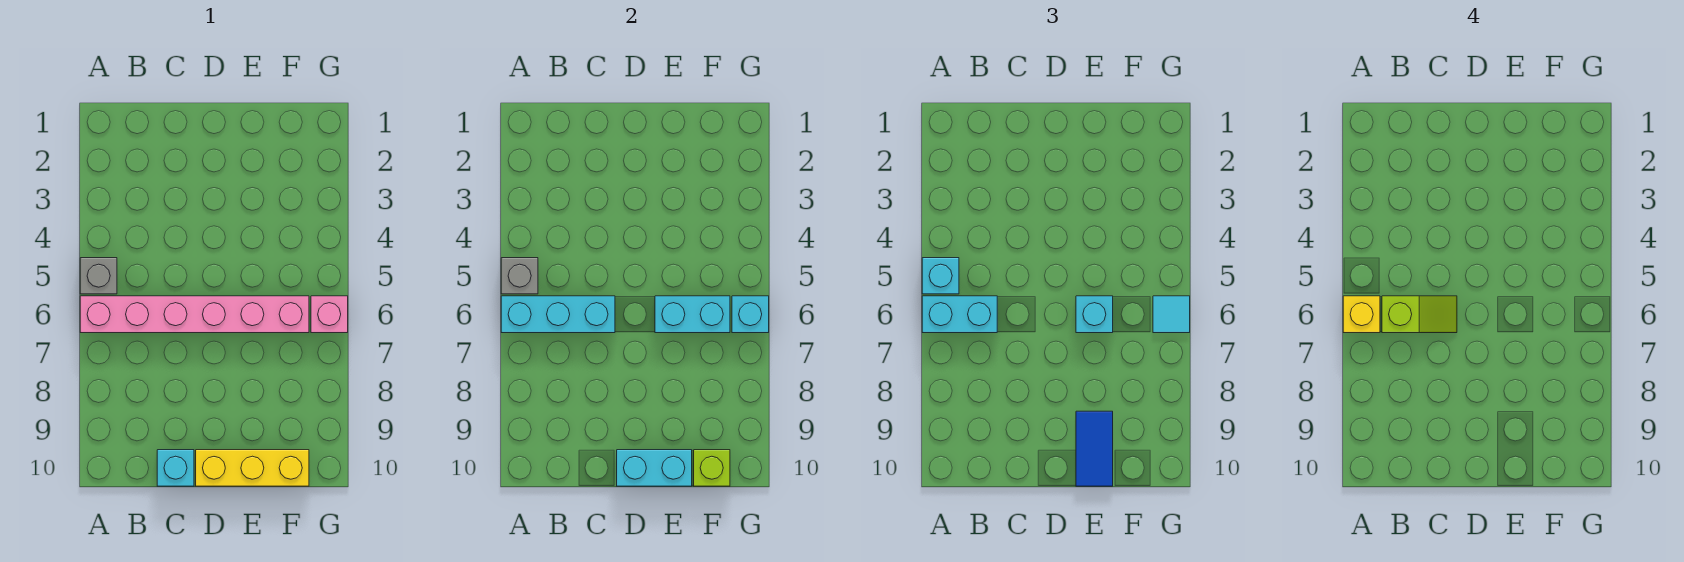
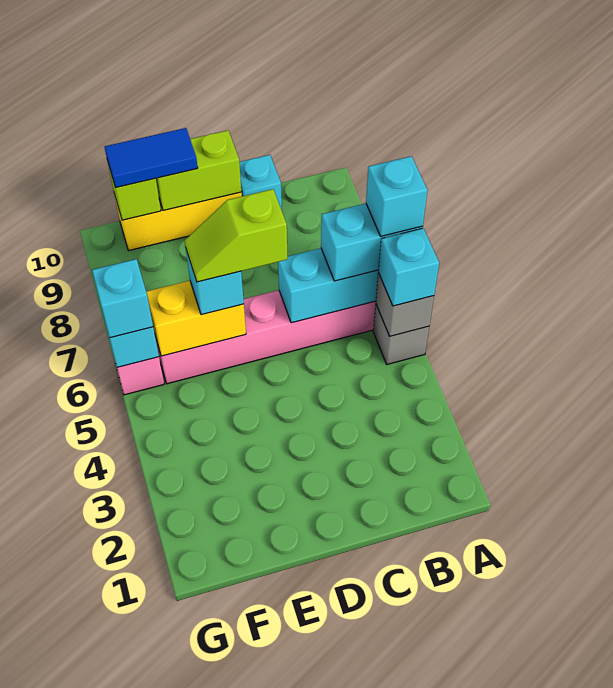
yellow 1x1 brick [1343,296,1380,333] -> cyan 1x1 brick [366,156,427,236]
lime 1x2 slope [1382,296,1457,333] -> lime 1x2 slope moved to [185,189,287,282]
cyan 1x2 brick [617,450,692,486] -> lime 1x2 brick [156,130,241,211]
cyan 1x2 brick [655,296,730,333] -> yellow 1x2 brick [146,281,246,356]
blue 1x2 tile [1076,411,1113,486] -> blue 1x2 tile turned to [105,128,198,188]
cyan 1x1 tile [1153,296,1190,333] -> cyan 1x1 brick [92,259,153,338]

